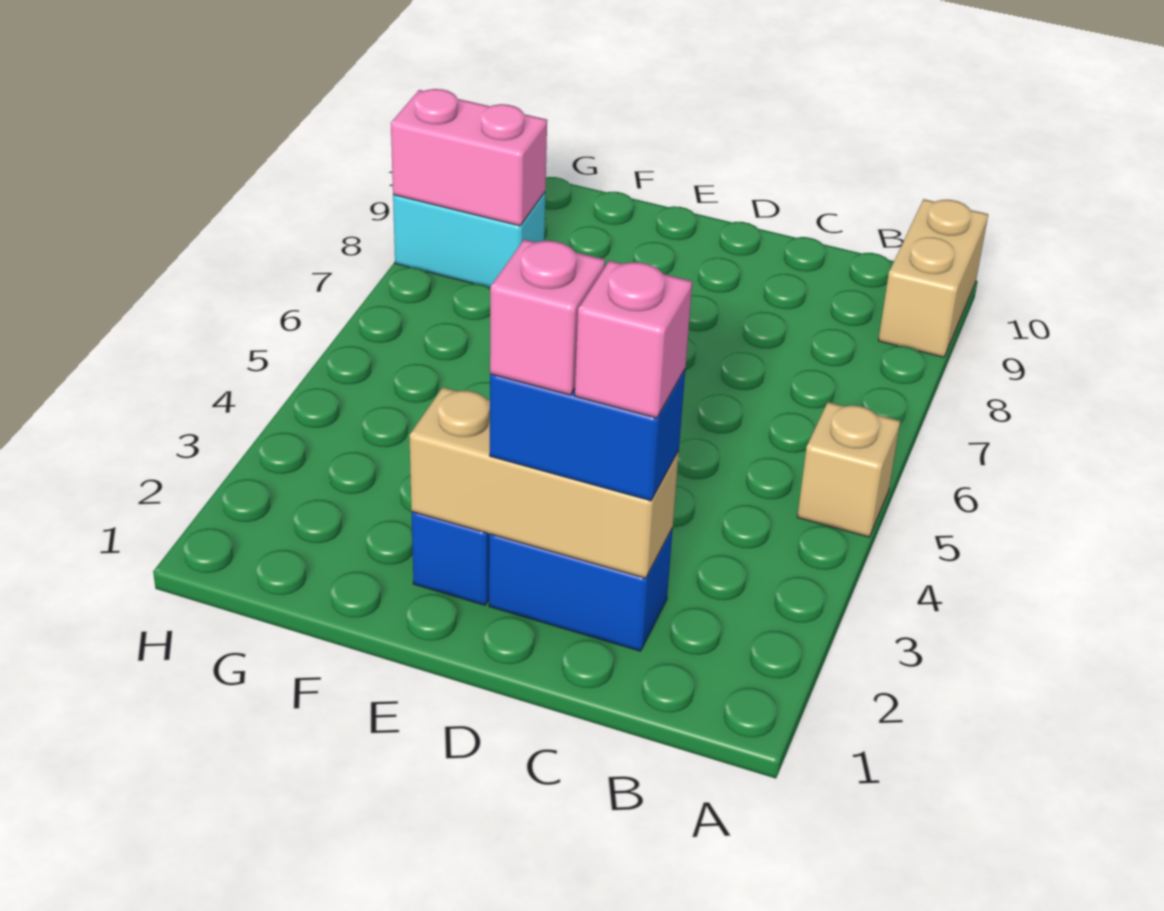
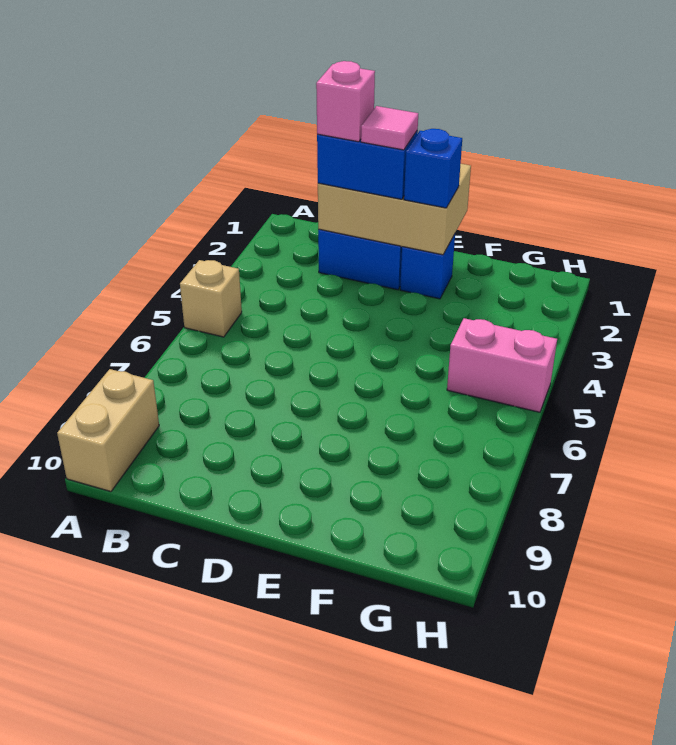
tan 1x3 brick [409,387,679,578] -> tan 2x3 brick [318,164,471,255]
pink 1x1 brick [490,239,605,395] -> pink 1x1 tile [361,106,418,150]
none -> blue 1x1 brick [404,129,462,208]
cyan 1x2 brick [393,192,545,288] -> none
pink 1x2 brick [391,89,547,226] -> pink 1x2 brick moved to [447,318,557,412]

